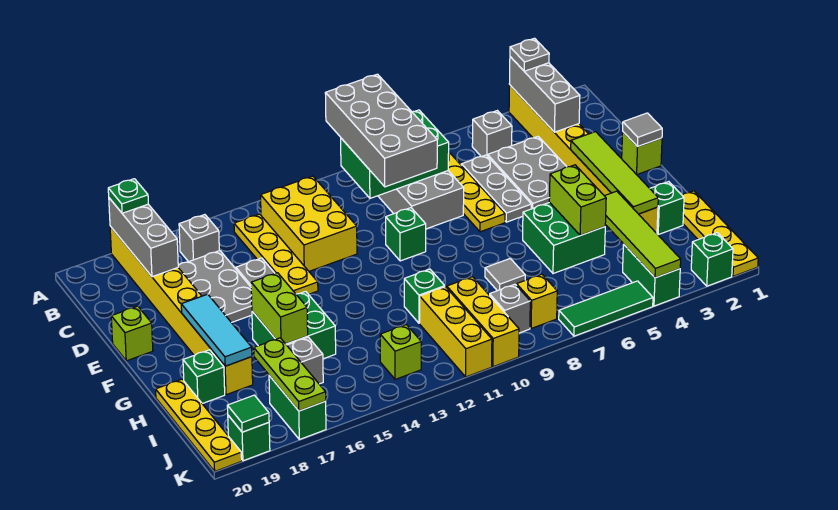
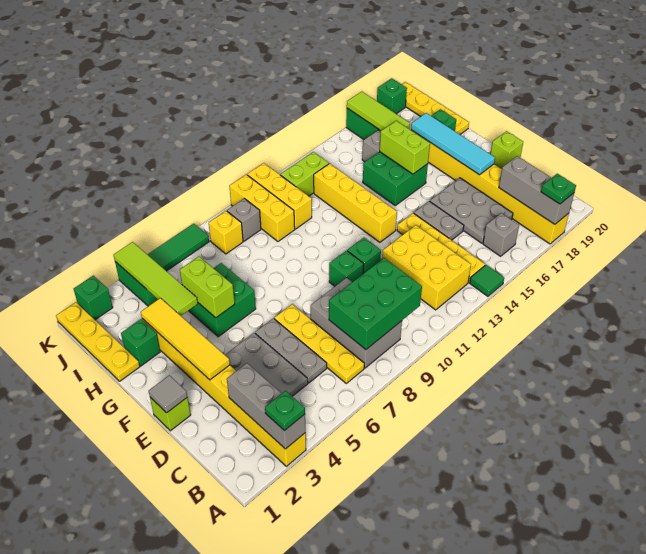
grey 1x1 plate [510,38,549,71] -> green 1x1 plate [265,391,305,431]
grey 2x4 brick [325,74,437,187] -> none
grey 1x1 brick [472,111,512,157] -> none
lime 1x4 tile [571,132,658,214] -> yellow 1x4 tile [141,298,230,380]
none -> yellow 1x4 brick [314,163,397,242]
cyan 1x3 tile [181,294,252,366] -> cyan 1x4 tile [411,113,495,175]
grey 1x1 tile [485,259,525,291] -> none
green 1x1 brick [404,269,445,323] -> green 1x1 brick moved to [347,238,381,274]
lime 1x3 plate [254,338,326,411] -> lime 1x3 tile [347,92,410,131]
lime 1x1 brick [380,325,421,379] -> lime 1x2 brick [280,152,329,196]
green 1x1 tile [227,395,269,432] -> green 1x1 tile moved to [470,265,504,296]

